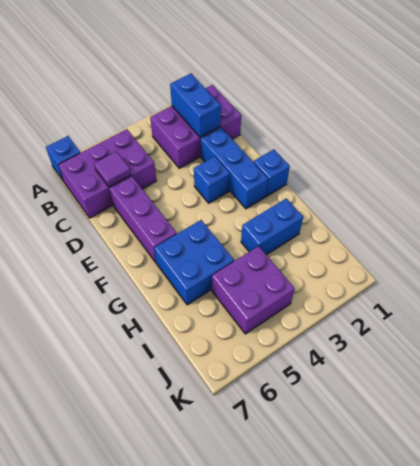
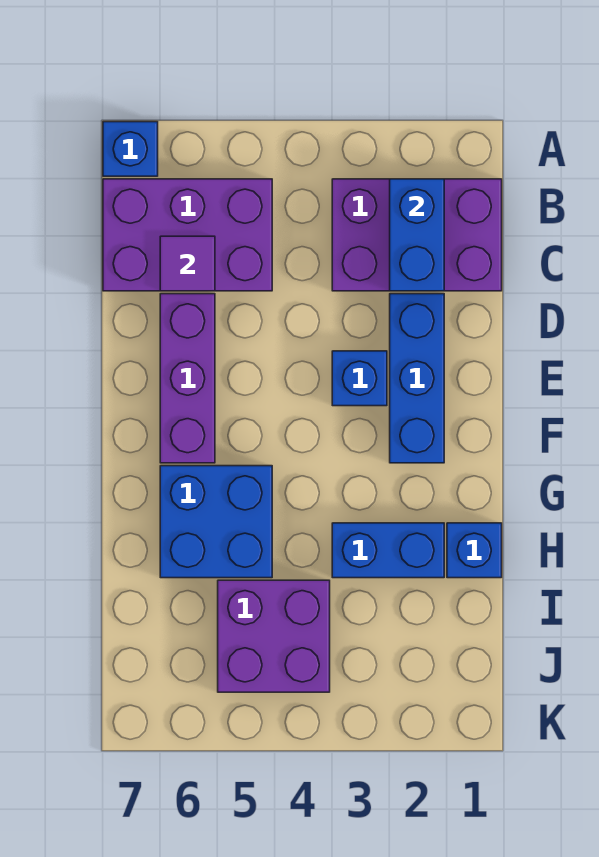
blue 1x1 brick [254,149,290,196] -> blue 1x1 brick moved to [447,523,502,578]

